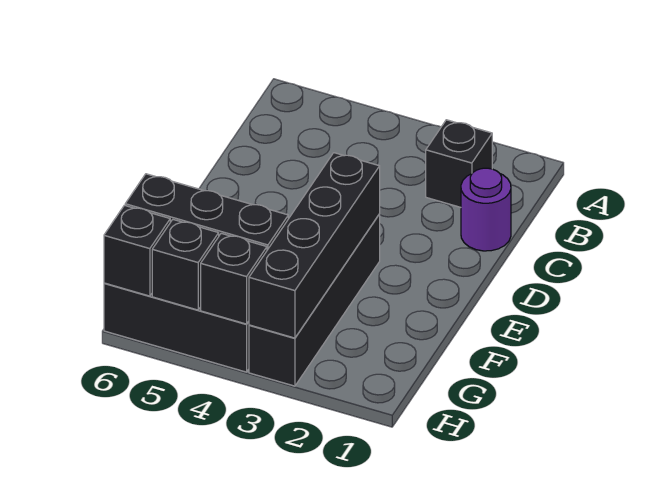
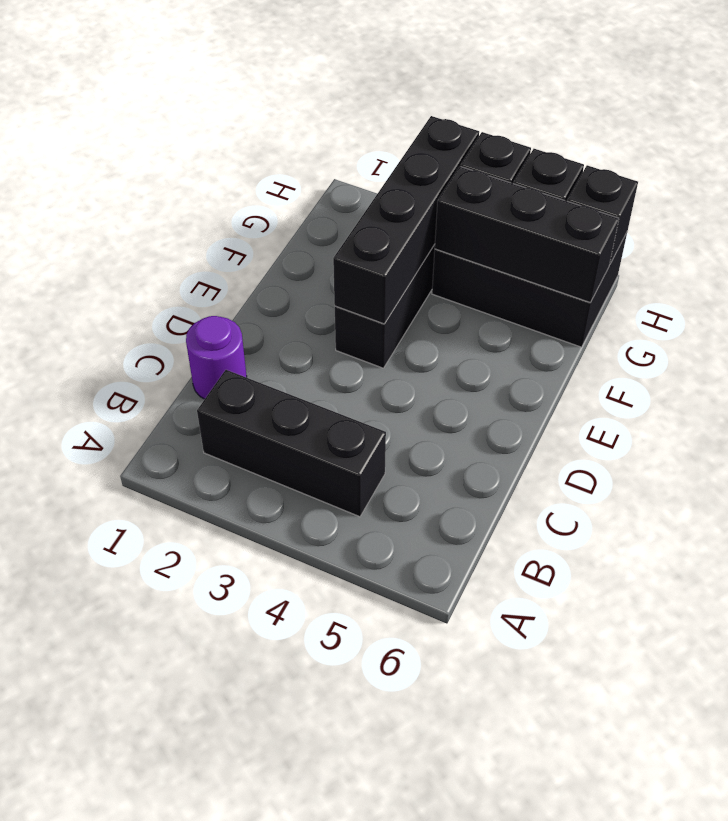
black 1x1 brick [426,120,492,207] -> black 1x3 brick [197,370,386,517]

